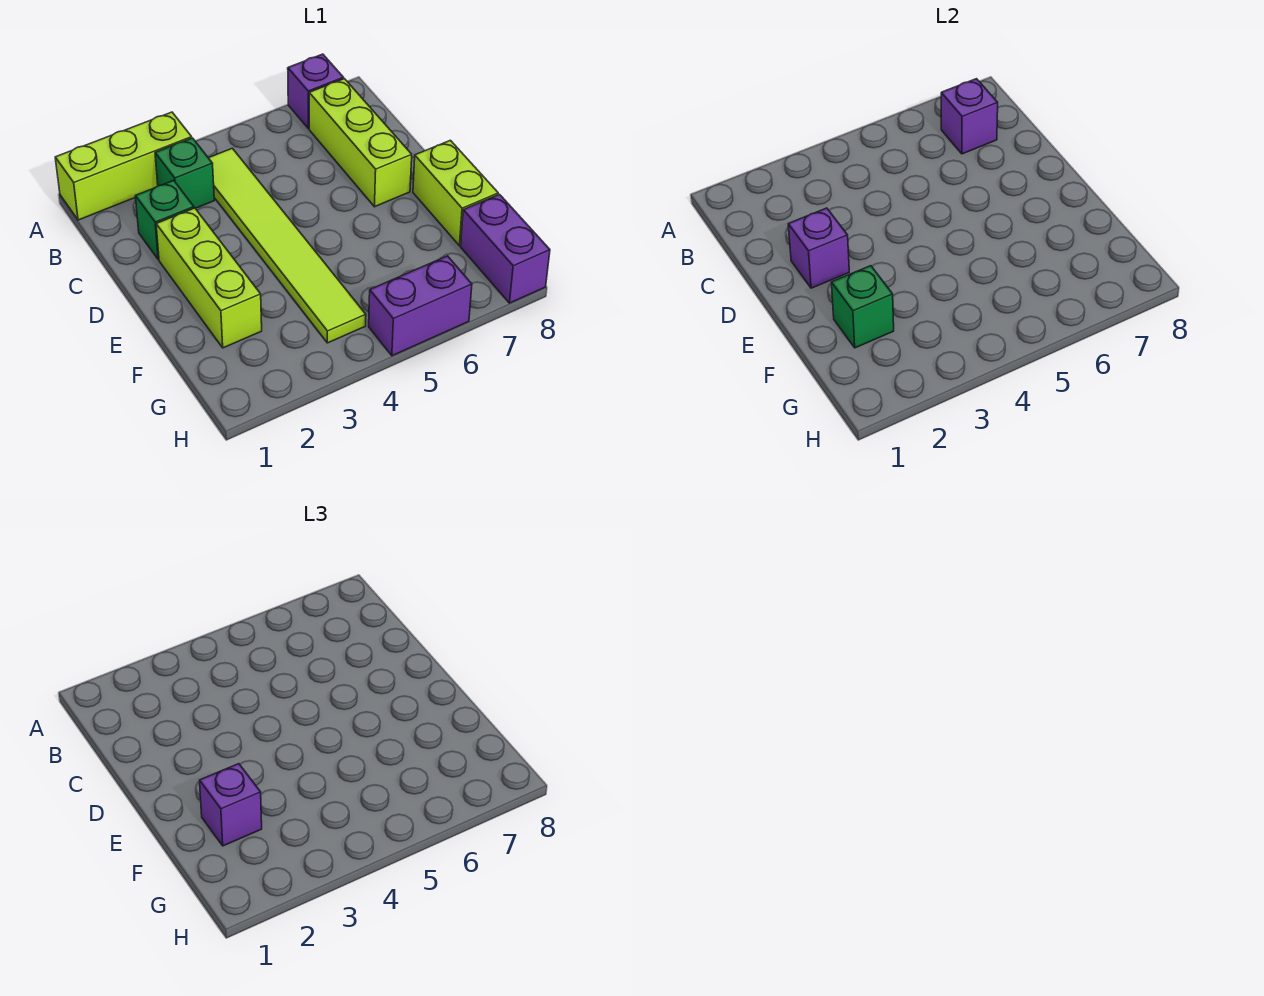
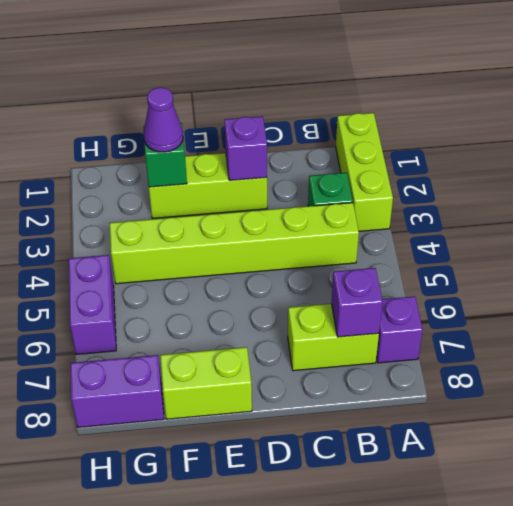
lime 1x6 tile [209,148,366,343] -> lime 1x6 brick [110,203,359,284]
lime 1x3 brick [309,79,412,207] -> lime 1x2 brick [288,304,379,371]
green 1x1 brick [136,180,194,259] -> none
purple 1x1 brick [200,764,262,846] -> purple 1x1 cone [143,88,183,152]

